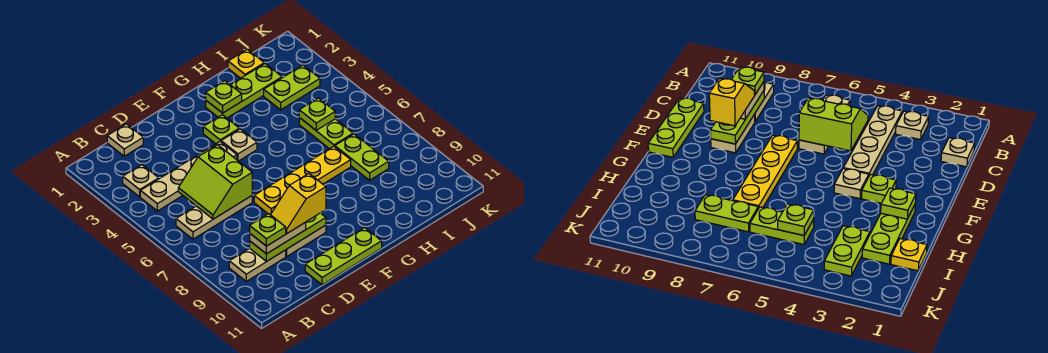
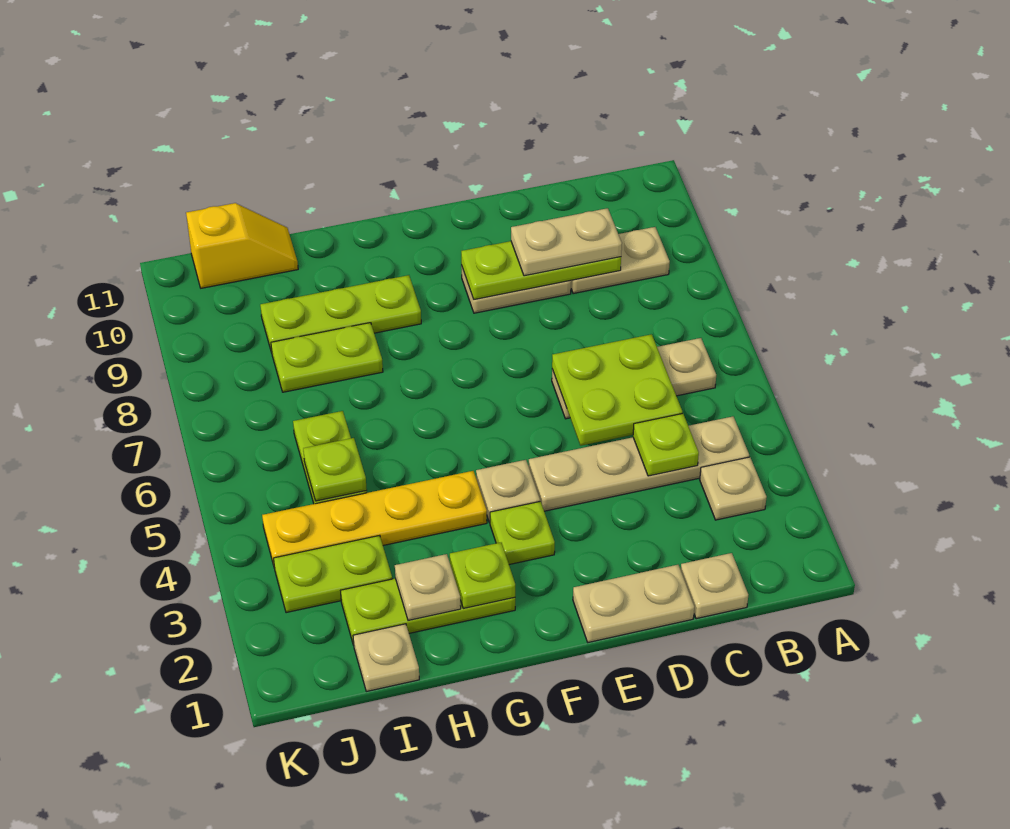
lime 2x2 slope [178,145,252,219] -> lime 2x2 plate [552,334,682,446]
lime 1x1 plate [250,214,286,246] -> lime 1x1 plate moved to [633,413,699,476]
none -> tan 1x2 plate [573,565,694,642]
yellow 1x2 slope [271,174,326,233] -> yellow 1x2 slope moved to [186,203,298,288]
lime 1x3 plate [305,228,382,285] -> lime 1x3 plate moved to [260,275,421,353]
yellow 1x4 plate [254,146,351,215] -> yellow 1x4 plate moved to [262,471,487,565]
none -> tan 1x1 plate [395,554,461,620]
yellow 1x1 plate [228,49,264,78] -> tan 1x1 plate [353,624,419,691]
lime 1x2 plate [335,134,389,180] -> lime 1x2 plate turned to [271,323,383,392]

